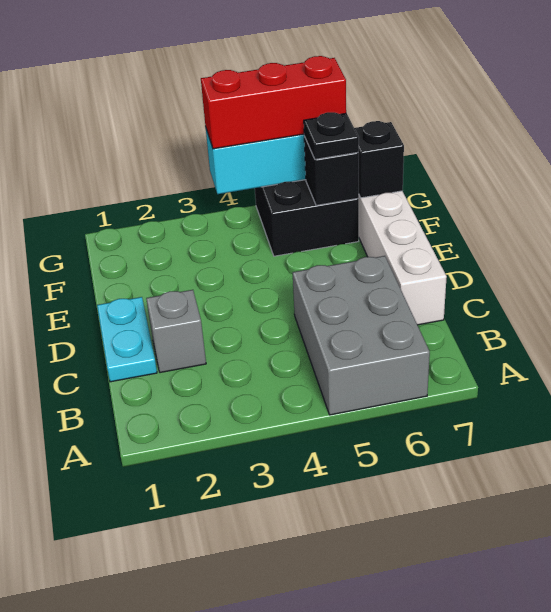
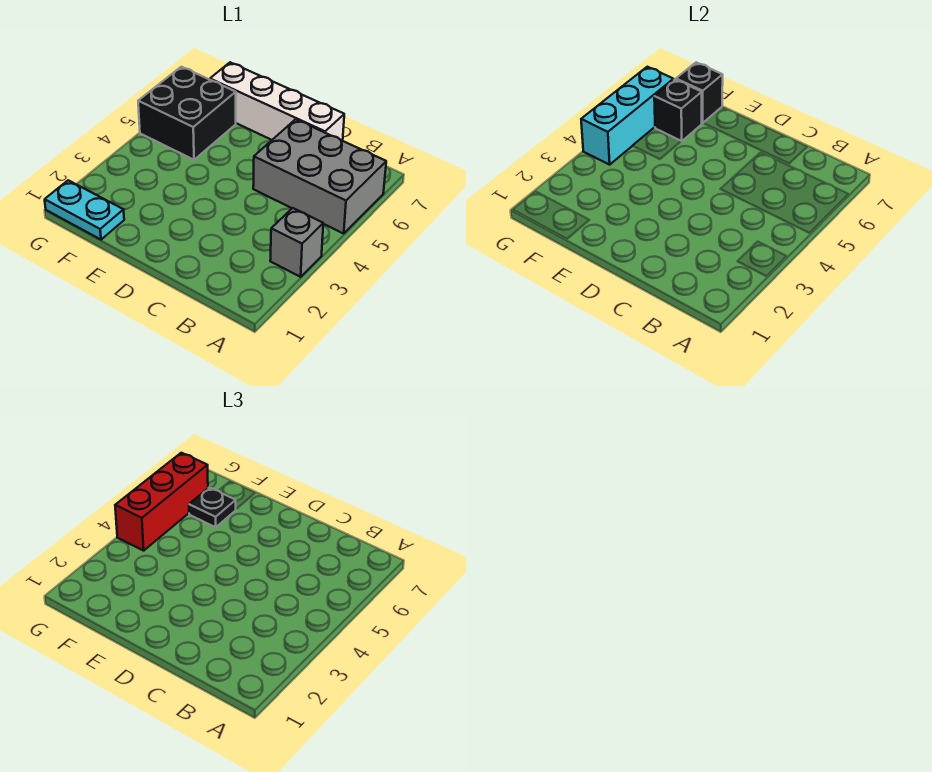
cyan 1x2 plate [97,297,157,382] -> cyan 1x2 plate moved to [45,180,124,240]
grey 1x1 brick [146,290,206,373] -> grey 1x1 brick moved to [270,208,323,277]

